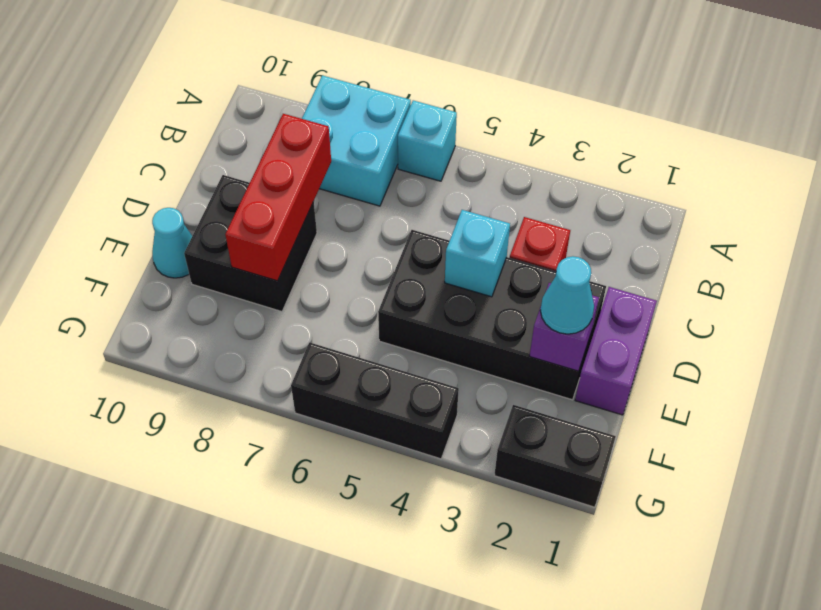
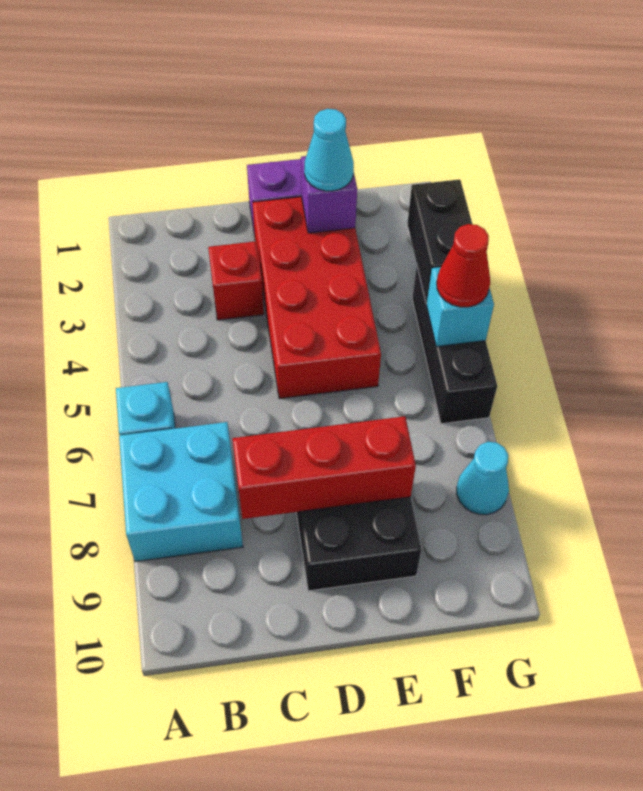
black 2x4 brick [378,230,606,400] -> red 2x4 brick [253,197,381,399]
cyan 1x1 brick [445,210,510,297] -> cyan 1x1 brick moved to [427,267,494,347]
cyan 1x1 cone [152,208,192,278] -> cyan 1x1 cone moved to [456,442,509,515]
black 1x2 brick [494,405,616,507] -> black 1x2 brick moved to [407,179,472,303]
none -> red 1x1 cone [437,224,490,307]

